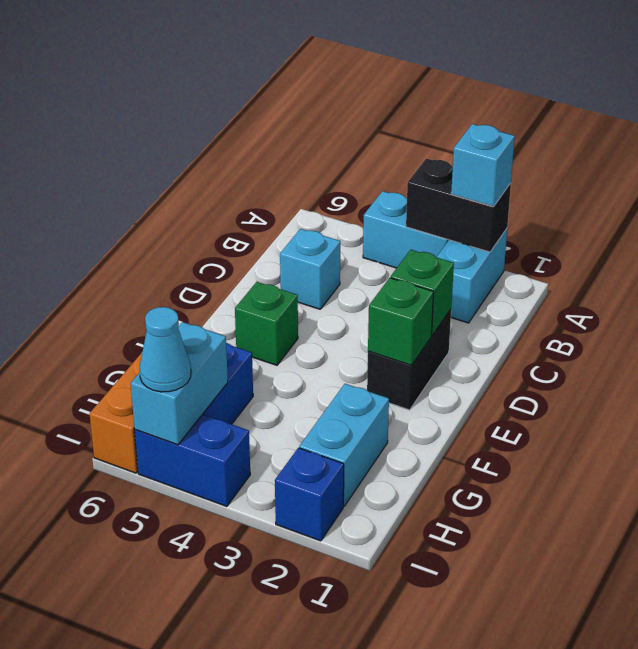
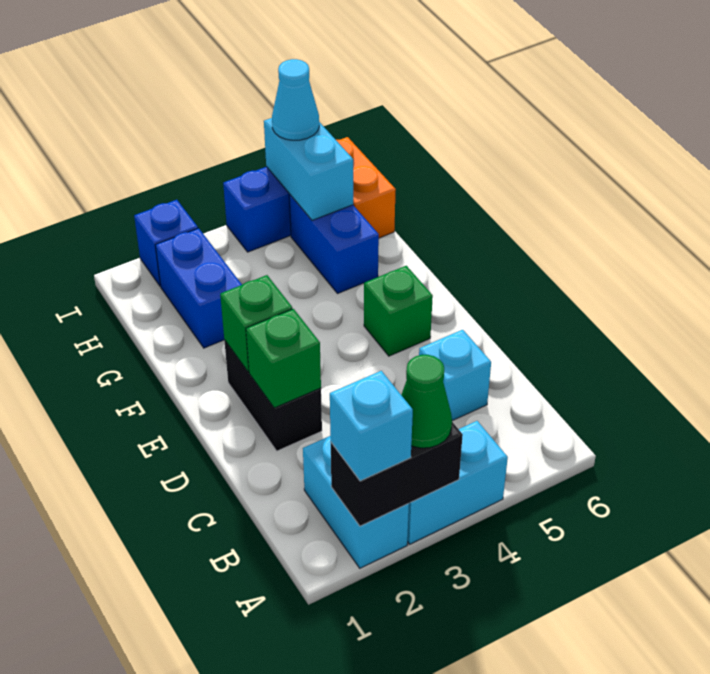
none -> green 1x1 cone [401,355,452,448]
cyan 1x2 brick [299,384,389,506] -> blue 1x2 brick [155,228,242,348]

